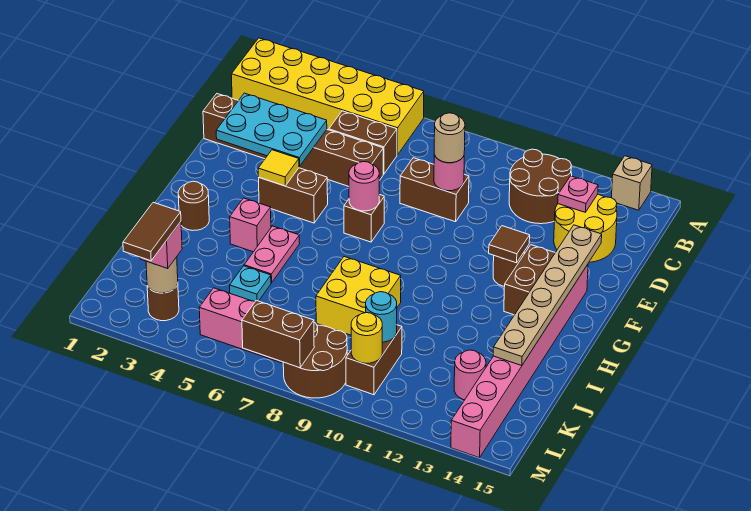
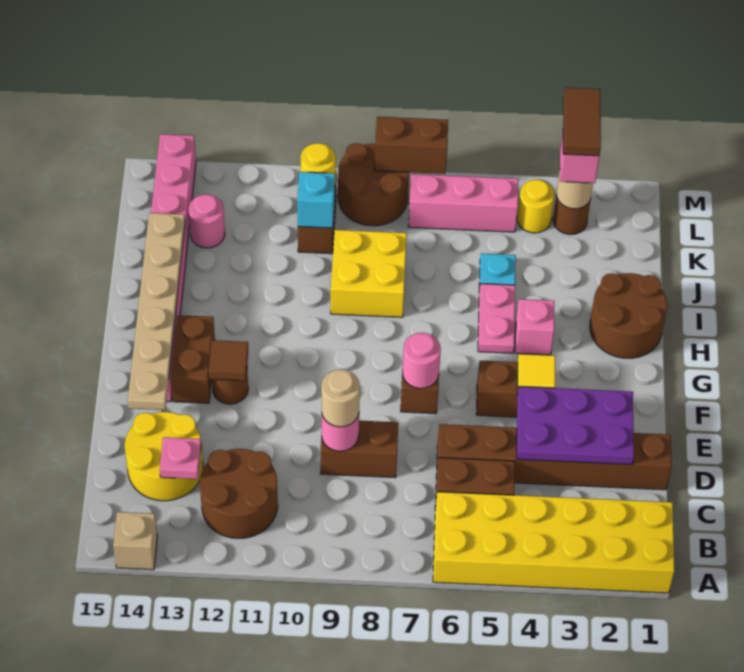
cyan 2x3 plate [216,93,327,167] -> purple 2x3 plate [517,386,634,465]
brown 1x1 round brick [178,181,209,231] -> brown 2x2 round brick [590,273,667,358]
cyan 1x1 round brick [366,292,397,342] -> cyan 1x1 brick [297,172,335,228]
none -> yellow 1x1 round brick [517,180,555,233]

